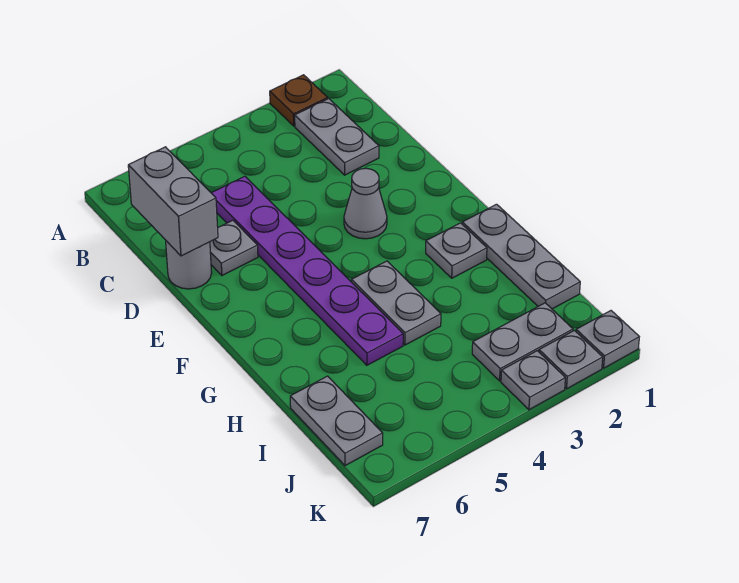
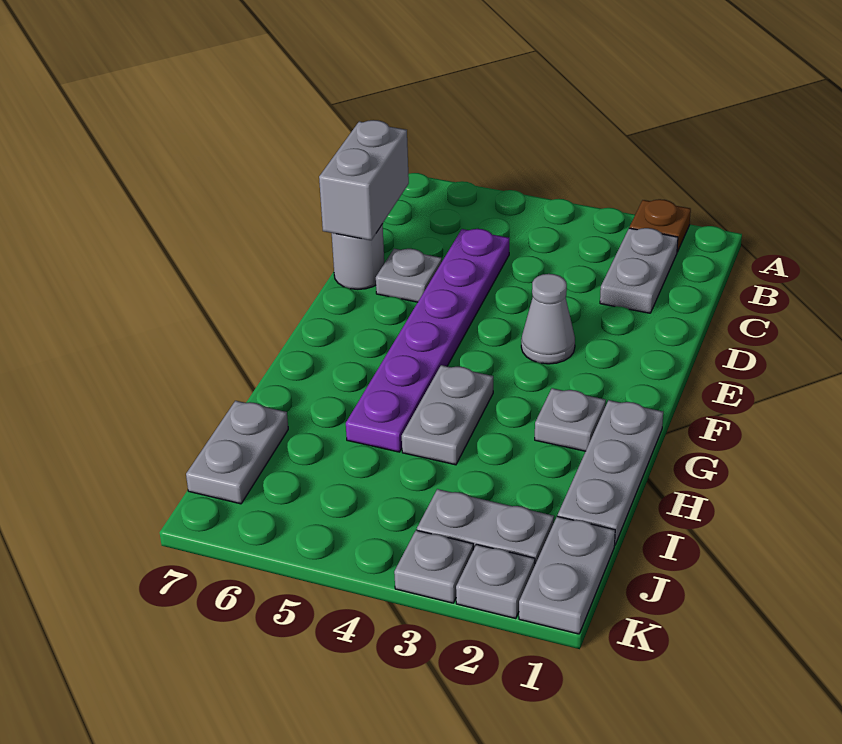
grey 1x1 plate [576,311,639,368] -> grey 1x2 plate [519,516,615,634]

